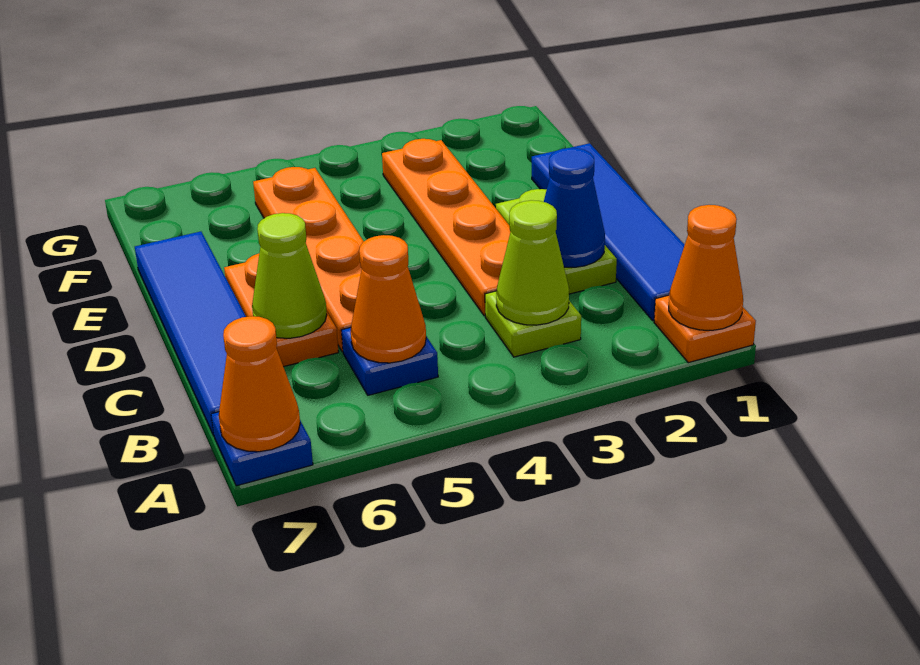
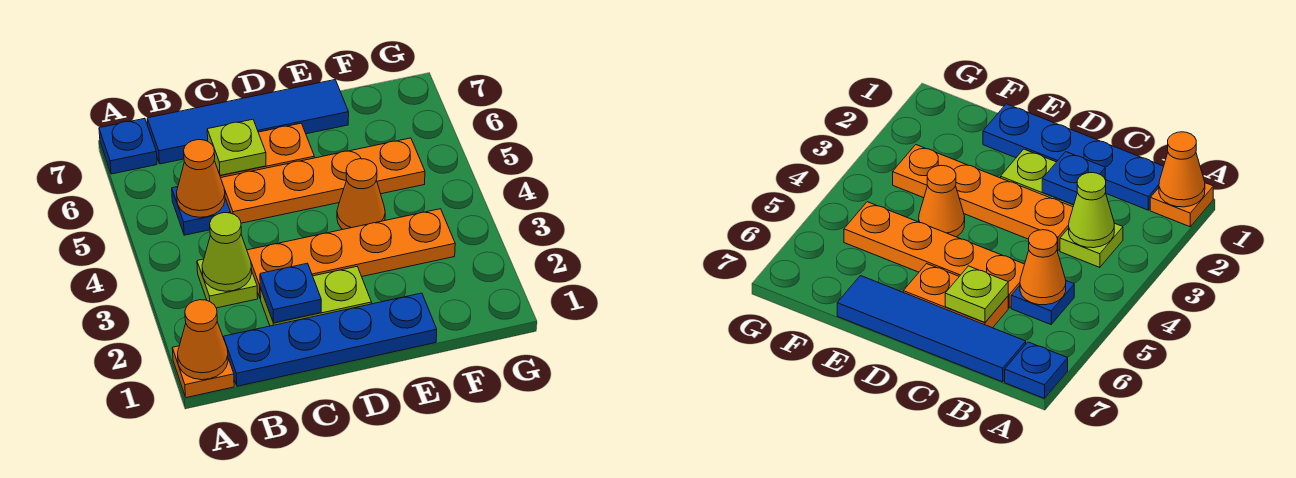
orange 1x1 cone [219,316,300,452] -> orange 1x1 cone moved to [337,159,385,229]
blue 1x4 tile [532,143,685,321] -> blue 1x4 plate [223,293,437,386]
blue 1x1 cone [544,148,605,267] -> blue 1x1 plate [260,263,321,323]
lime 1x1 cone [252,213,327,338] -> lime 1x1 plate [207,119,266,175]

